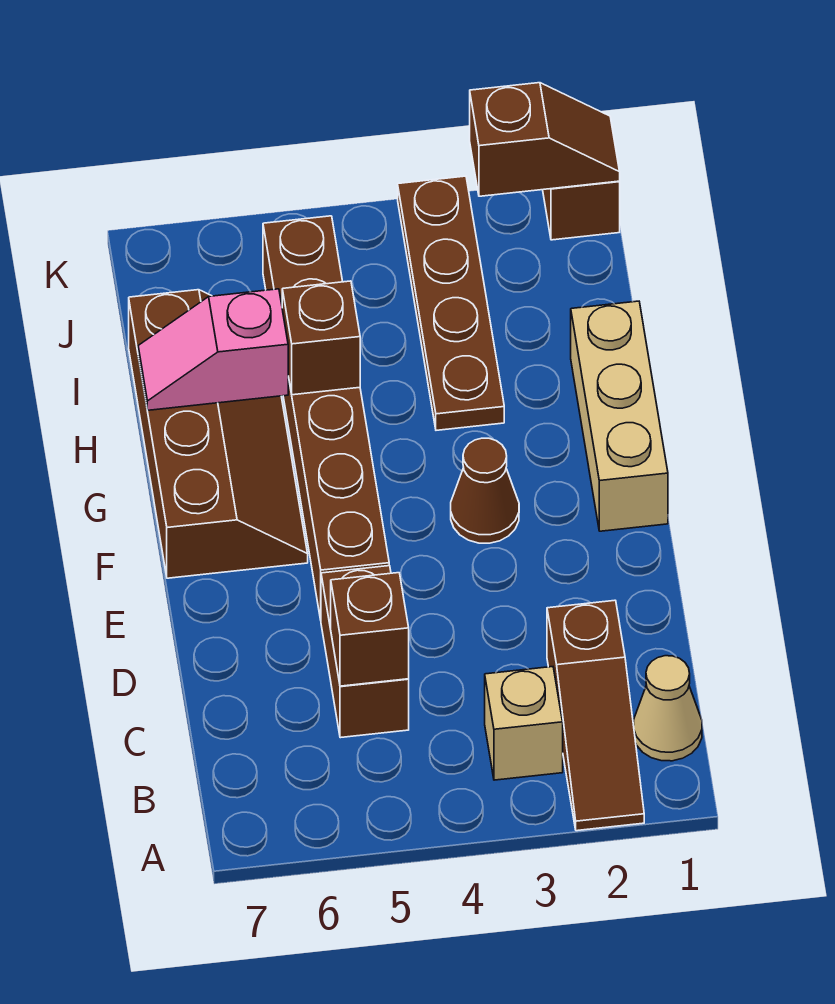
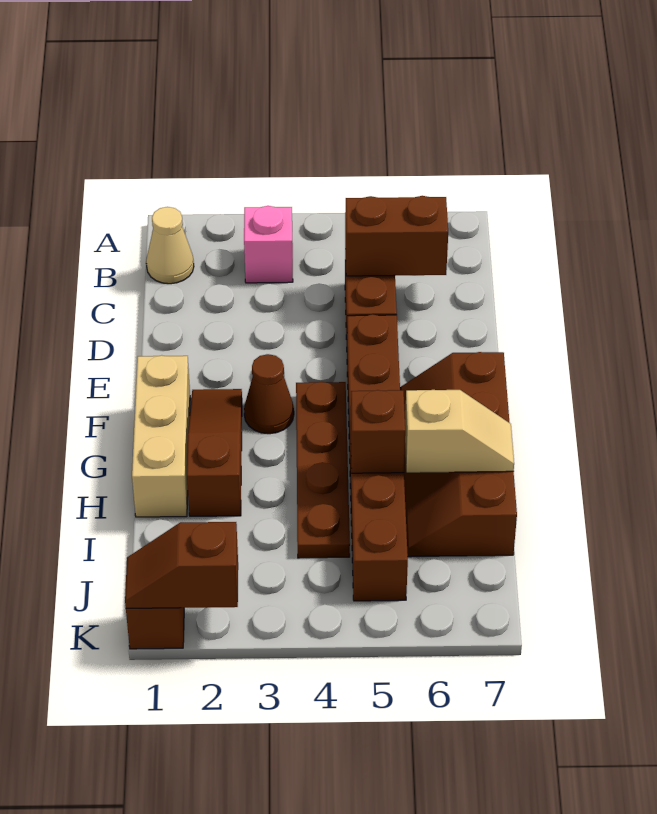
brown 1x3 slope [547,600,644,831] -> brown 1x3 slope moved to [187,389,242,516]
tan 1x1 brick [485,667,563,780] -> pink 1x1 brick [244,206,293,283]
brown 1x1 brick [331,573,409,686] -> brown 1x2 brick [345,196,448,276]
brown 1x4 plate [398,176,504,430] -> brown 1x4 plate moved to [296,382,350,558]
pink 1x2 slope [138,289,288,410] -> tan 1x2 slope [405,390,514,473]

